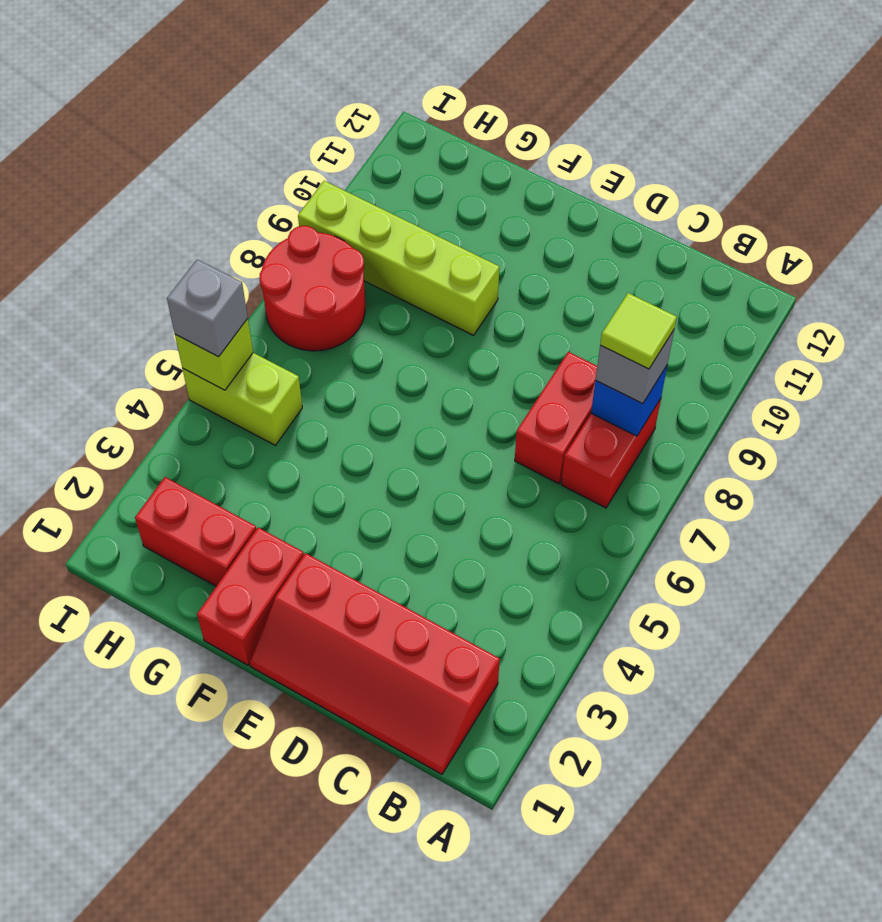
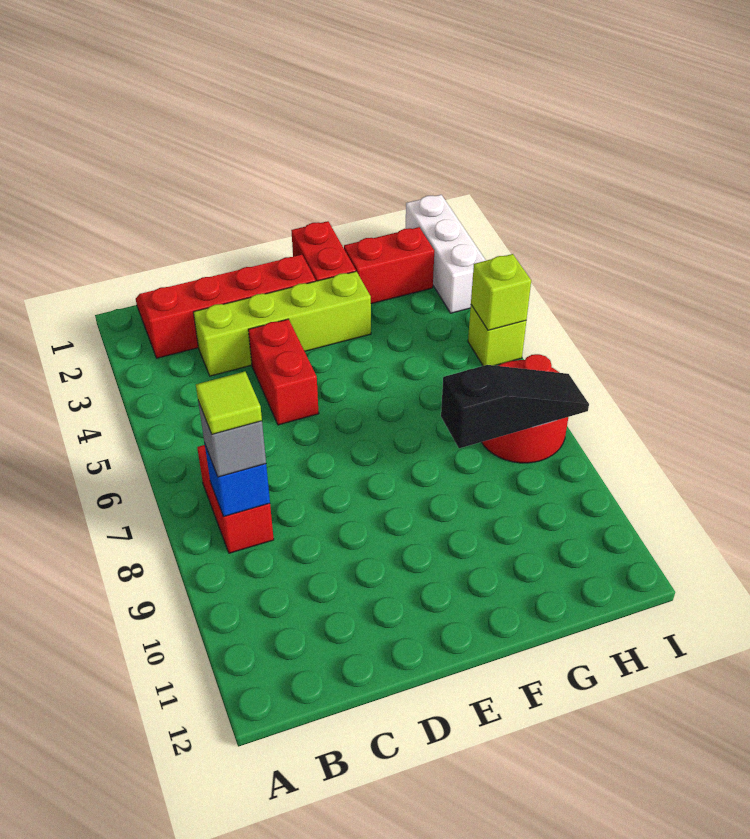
red 1x2 brick [515,352,597,484] -> red 1x2 brick moved to [248,319,319,425]
lime 1x4 brick [298,181,499,335] -> lime 1x4 brick moved to [193,271,371,376]
none -> black 1x3 slope [441,365,589,448]
lime 1x2 brick [182,353,302,445] -> lime 1x1 brick [468,305,526,366]
none -> white 1x3 brick [406,195,486,313]
grey 1x1 brick [167,259,248,357] -> none

